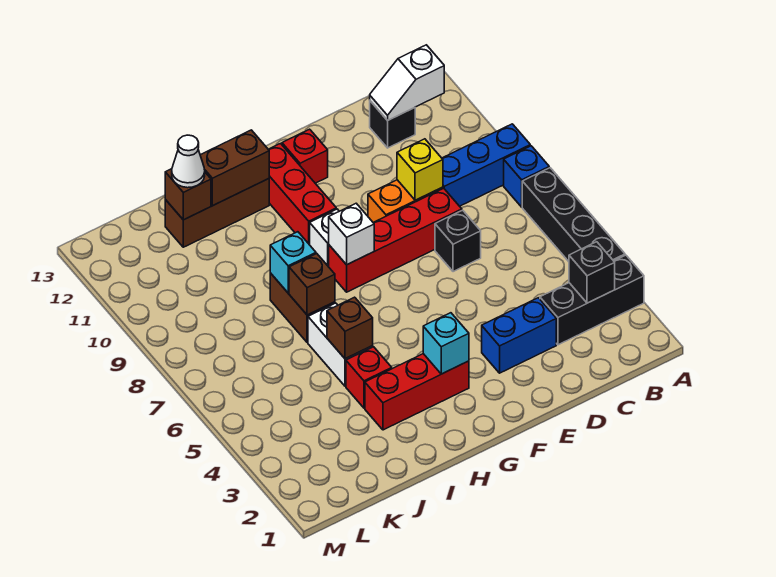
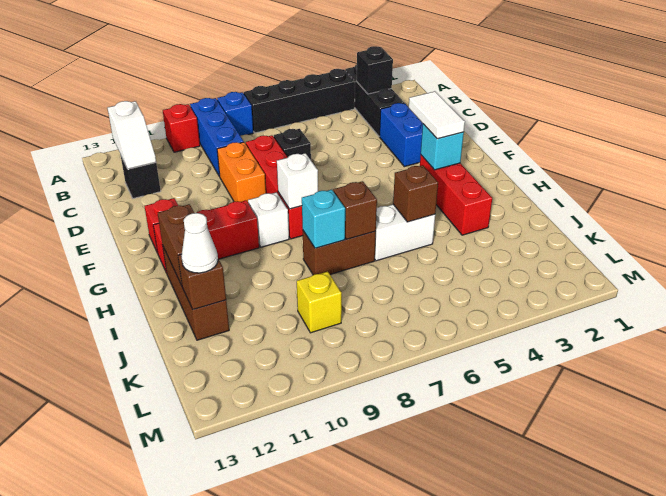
yellow 1x1 brick [397,139,443,200] -> yellow 1x1 brick moved to [297,272,342,333]
none -> white 1x2 tile [409,91,465,139]
red 1x1 brick [346,347,392,408] -> red 1x1 brick moved to [163,104,200,152]

